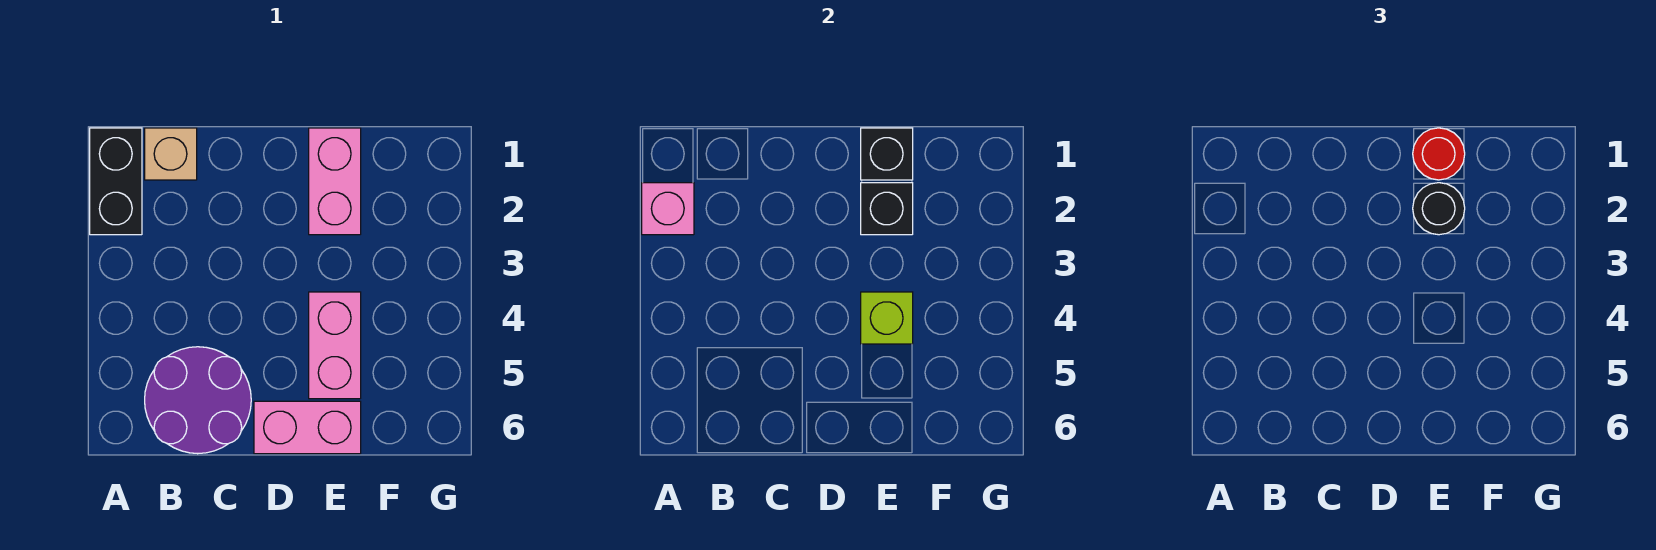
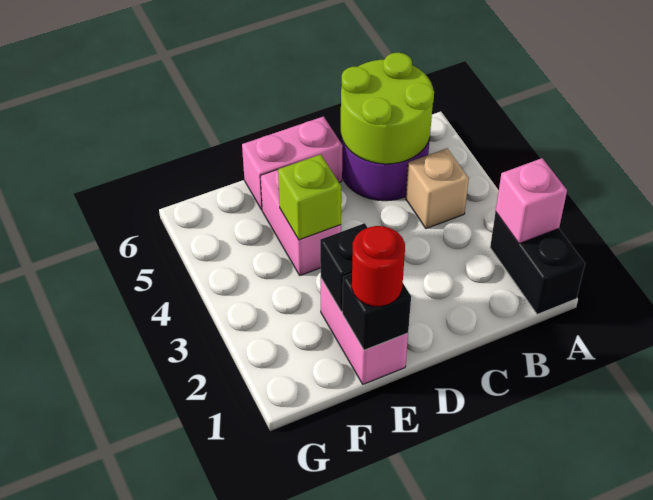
tan 1x1 brick [145,128,197,180] -> tan 1x1 brick moved to [406,149,469,229]
none -> lime 2x2 round brick [341,53,434,164]
black 1x1 round brick [1413,183,1465,235] -> none

